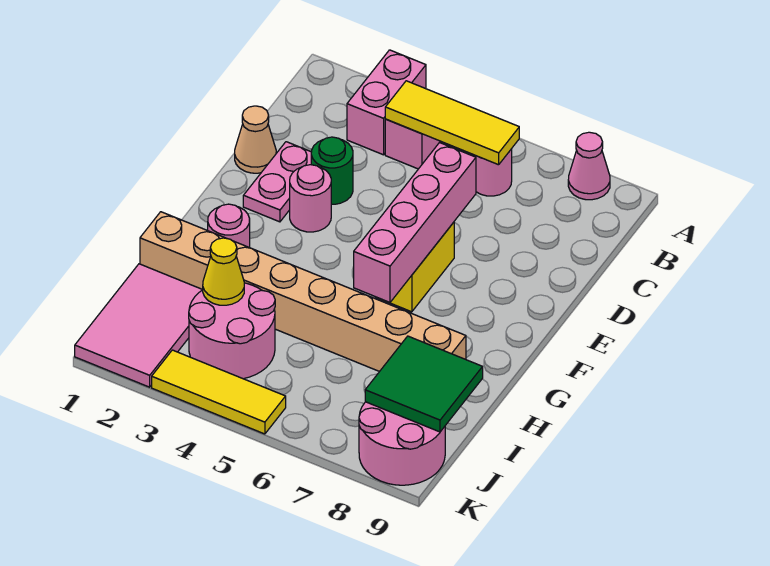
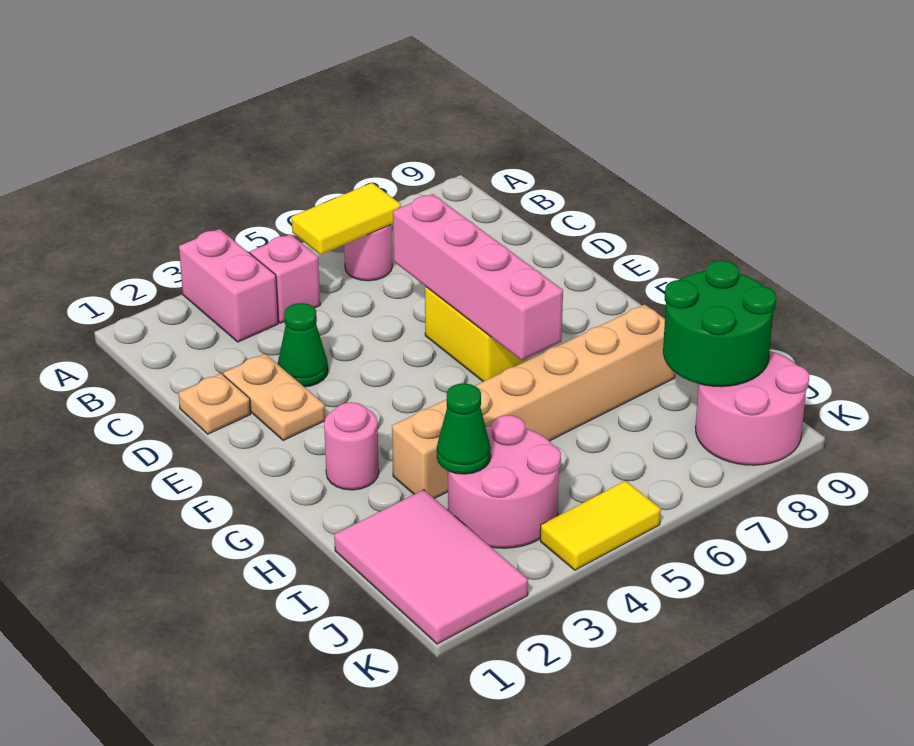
pink 1x1 cone [568,132,610,200] -> none
yellow 1x3 tile [385,81,519,165] -> yellow 1x2 tile [292,183,401,255]
tan 1x1 cone [235,106,276,173] -> tan 1x1 plate [179,374,251,434]
pink 1x2 plate [243,142,311,222] -> tan 1x2 plate [223,354,325,441]
green 1x1 round brick [311,137,353,204] -> green 1x1 cone [278,303,328,387]
pink 1x1 round brick [290,165,331,232] -> none
tan 1x8 brick [140,212,466,372] -> tan 1x6 brick [392,304,675,499]
yellow 1x1 cone [203,238,244,305] -> green 1x1 cone [437,383,491,474]
green 2x2 tile [365,336,483,432] -> green 2x2 round brick [663,260,776,387]
yellow 1x3 tile [152,350,286,434] -> yellow 1x2 tile [540,481,661,570]

